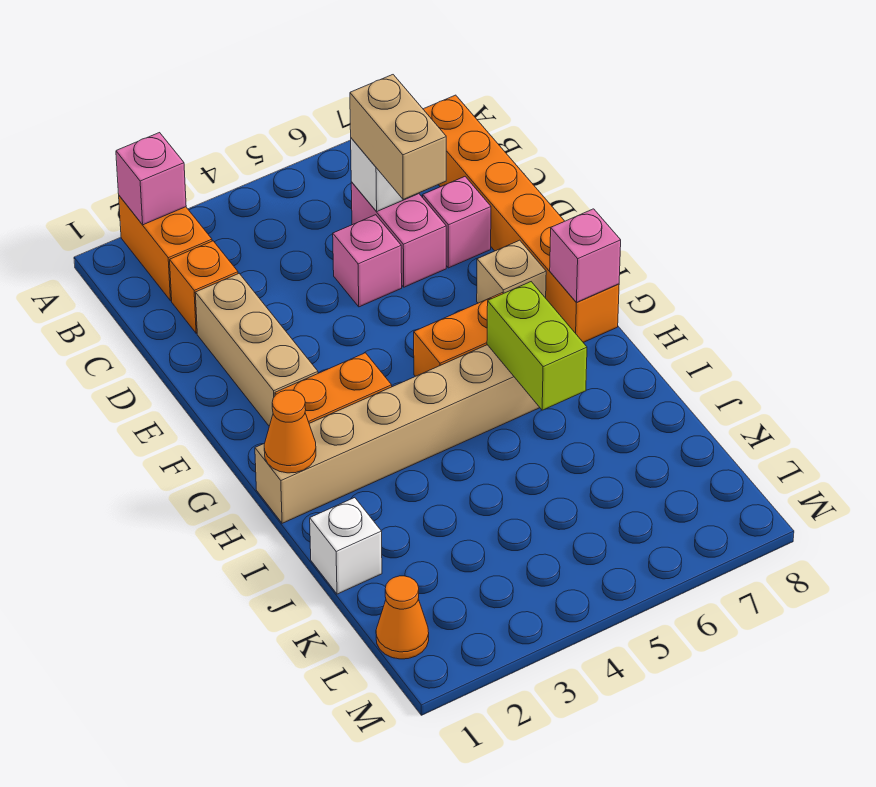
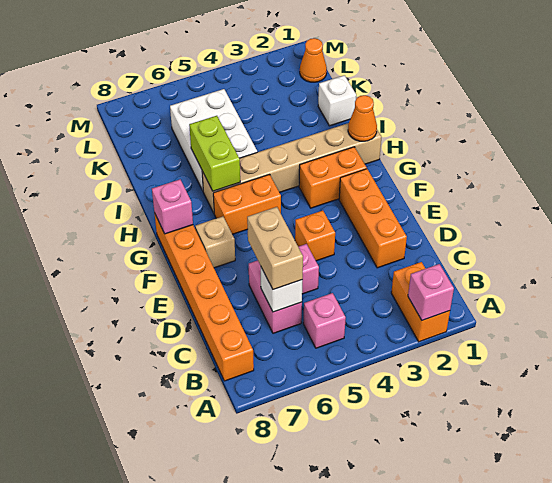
orange 1x1 brick [170,241,238,333] -> orange 1x1 brick moved to [295,211,335,261]
tan 1x3 brick [195,274,318,426] -> orange 1x3 brick [339,169,407,268]
pink 1x1 brick [423,177,491,268] -> pink 1x1 brick moved to [303,293,346,348]
none -> white 2x3 brick [170,89,257,191]

